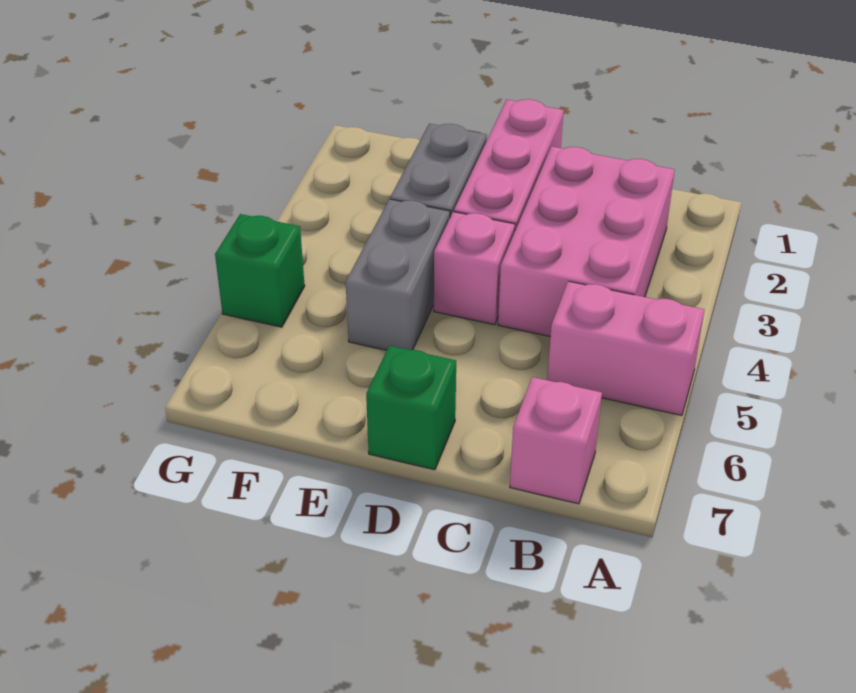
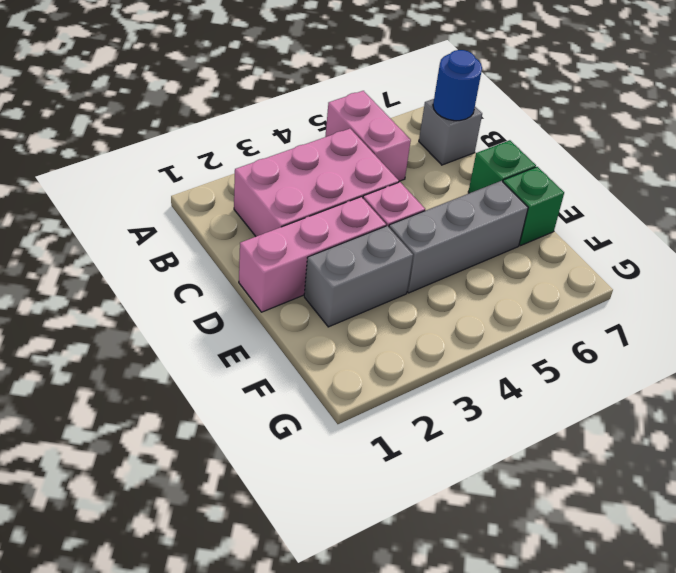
pink 1x1 brick [510,377,602,504] -> grey 1x1 brick [419,99,482,165]
none -> blue 1x1 round brick [433,50,482,121]
grey 1x2 brick [346,199,450,350] -> grey 1x3 brick [389,181,528,293]
green 1x1 brick [215,214,305,327] -> green 1x1 brick moved to [503,167,564,246]

